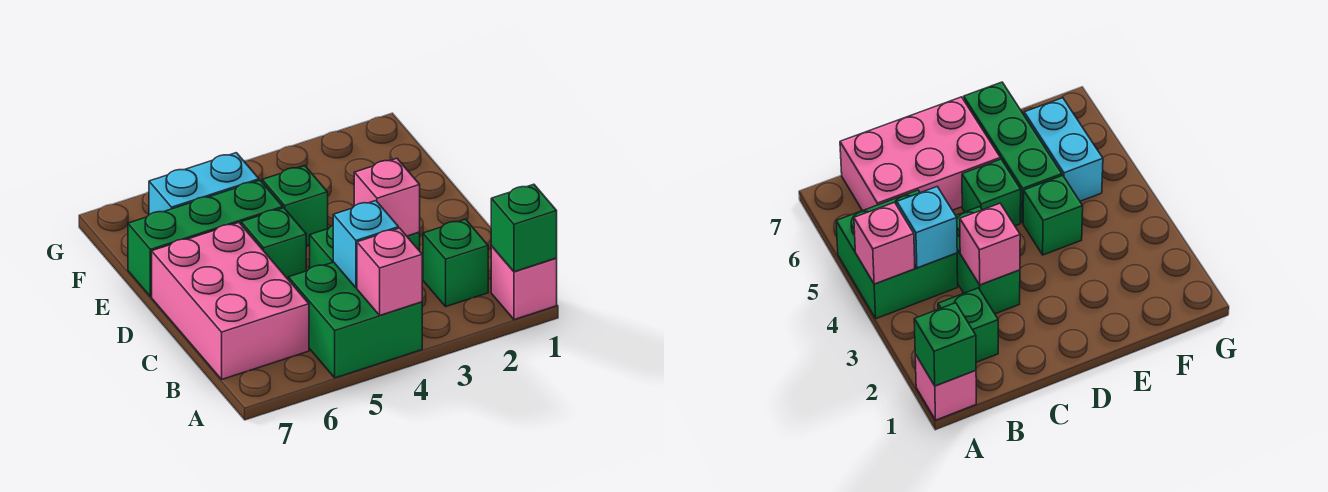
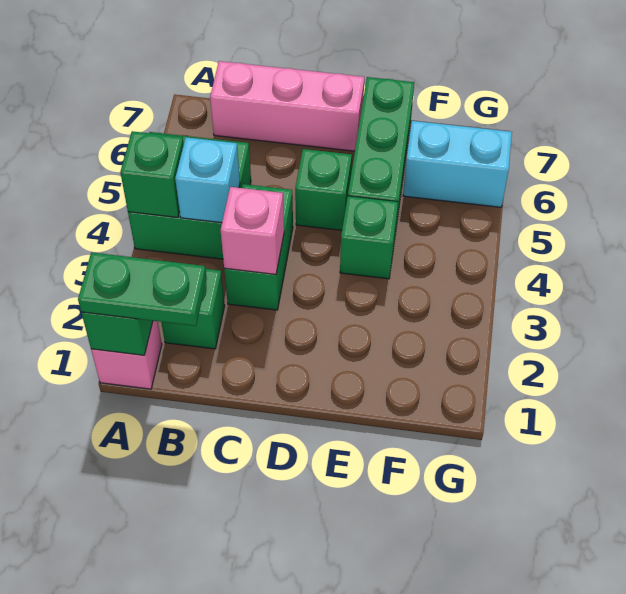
none -> green 1x2 plate [78,252,207,326]
pink 1x1 brick [357,228,422,315] -> green 1x1 brick [120,131,184,217]
pink 2x3 brick [152,223,309,379] -> pink 1x3 brick [210,61,364,151]
cyan 1x2 brick [149,153,259,215] -> cyan 1x2 brick turned to [403,121,512,207]

